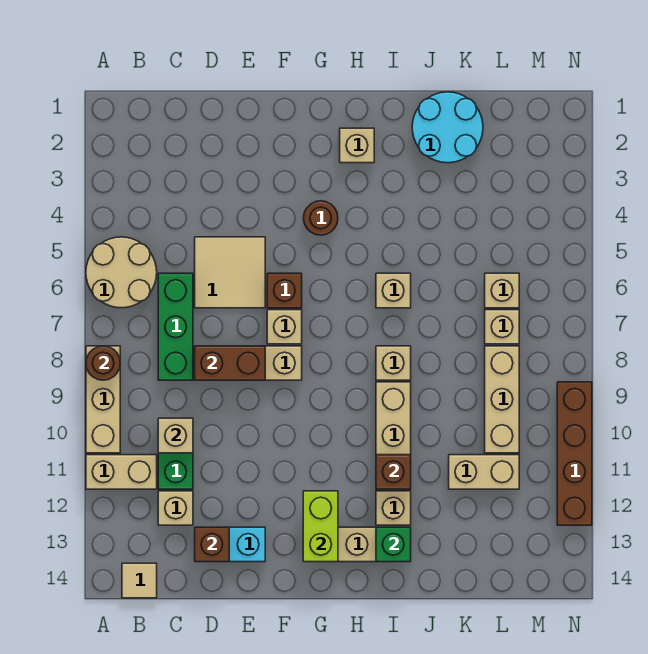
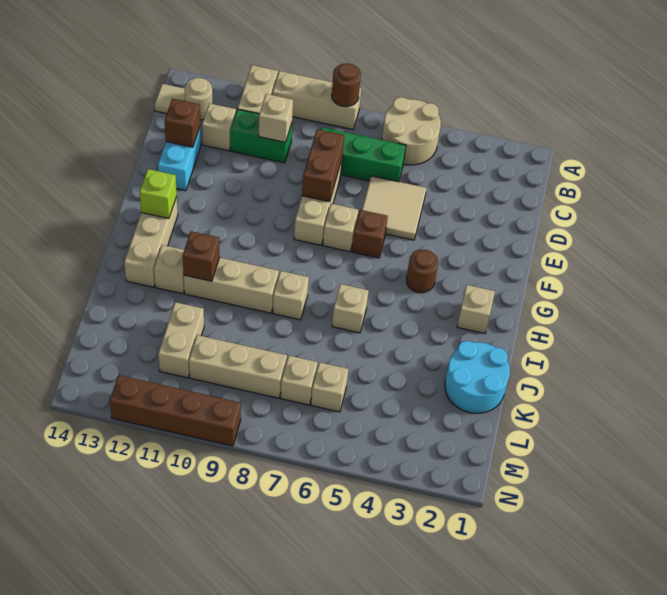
none -> tan 1x1 round brick [185,78,213,120]
lime 1x2 brick [303,491,338,562] -> lime 1x1 brick [140,169,177,218]
green 1x1 brick [376,527,411,562] -> none

